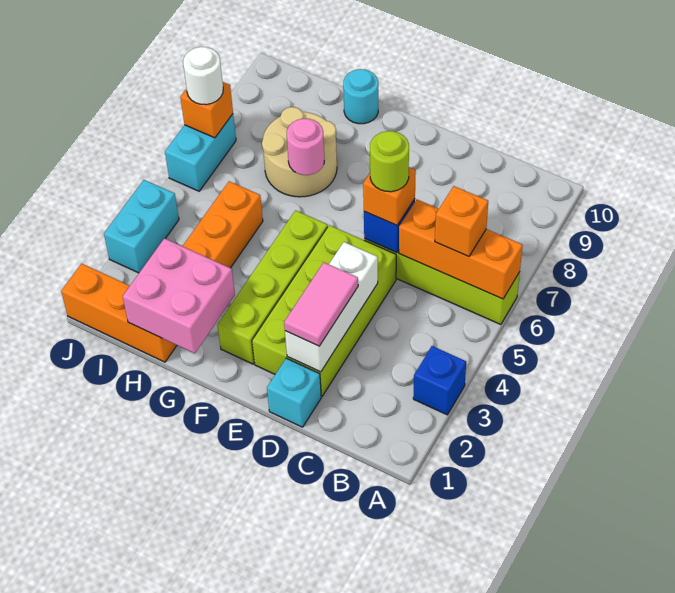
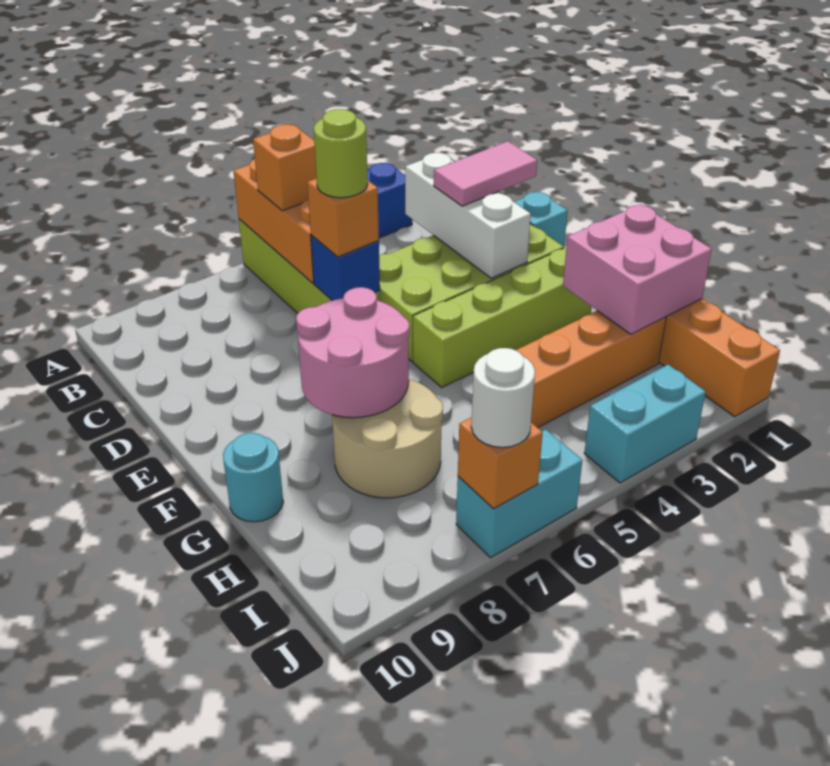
white 1x3 brick [285,242,378,372] -> white 1x3 brick turned to [405,153,531,278]
pink 1x1 round brick [287,119,324,175] -> pink 2x2 round brick [296,287,410,418]

